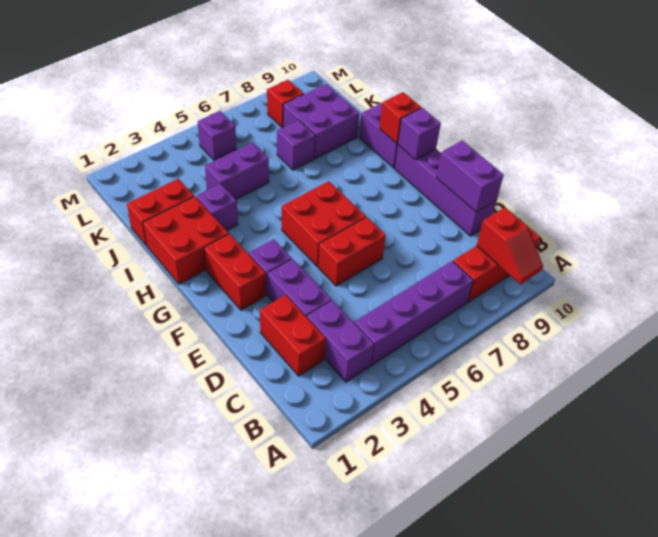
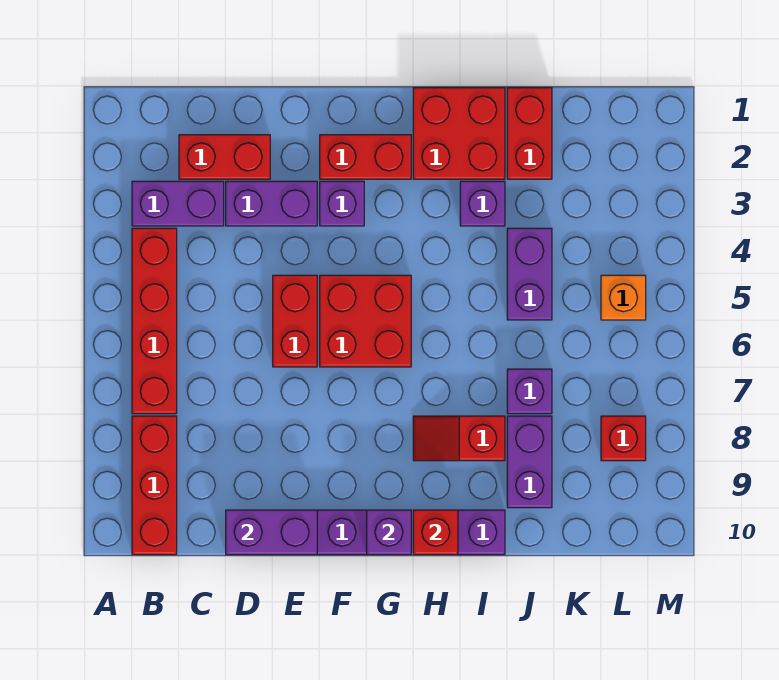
red 1x2 slope [477,207,543,284] -> red 1x2 slope moved to [413,416,505,461]
purple 1x4 brick [354,261,473,365] -> red 1x4 brick [132,228,177,414]
purple 2x2 brick [283,84,359,159] -> purple 1x2 brick [507,416,552,508]
purple 1x1 brick [198,111,237,161] -> orange 1x1 brick [601,275,646,320]

